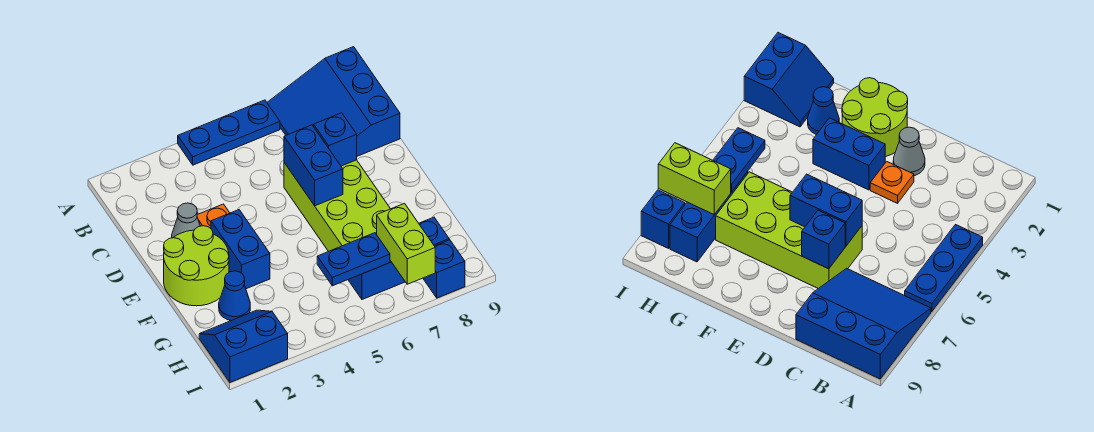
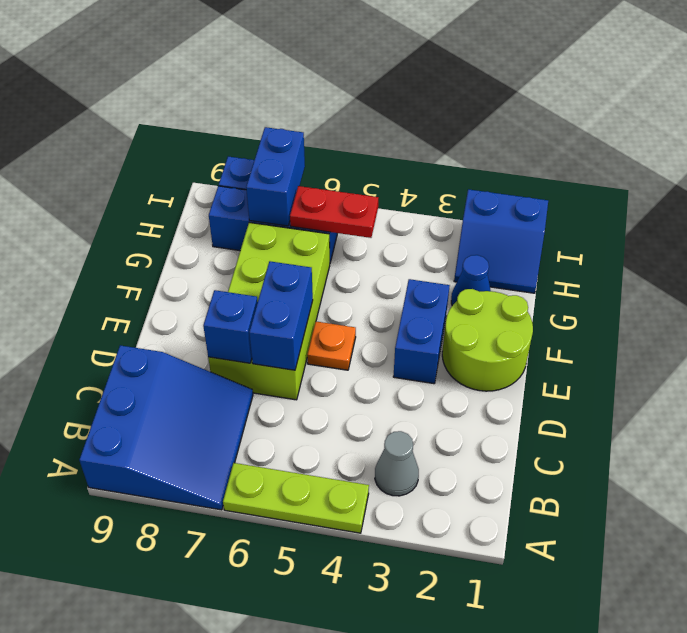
blue 1x3 plate [178,100,280,165] -> lime 1x3 plate [223,463,369,533]
grey 1x1 cone [172,203,200,238] -> grey 1x1 cone moved to [375,431,419,496]
orange 1x1 plate [197,204,229,229] -> orange 1x1 plate moved to [307,322,356,370]
blue 1x2 plate [317,233,390,286] -> red 1x2 plate [290,186,378,238]
lime 1x2 brick [377,203,435,284] -> blue 1x2 brick [246,127,305,226]

